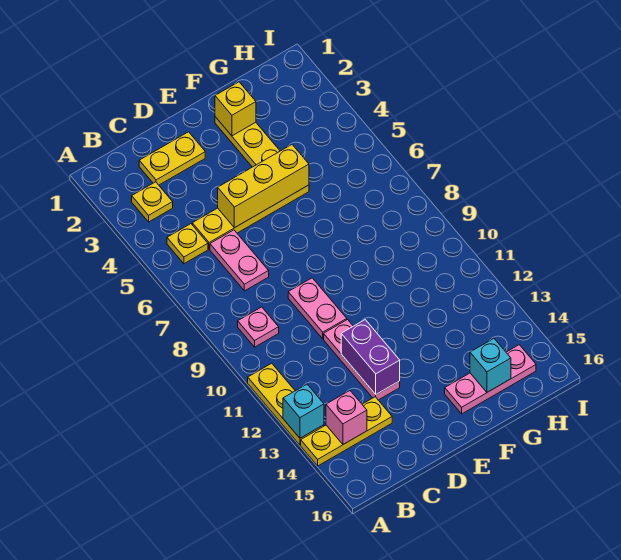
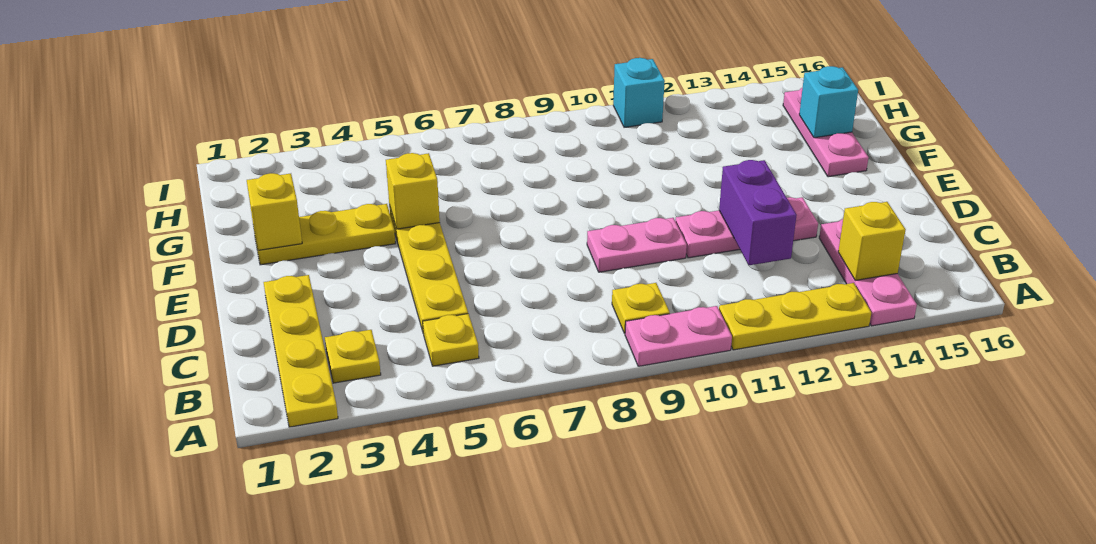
cyan 1x1 brick [283,384,324,438] -> cyan 1x1 brick moved to [613,58,665,127]
yellow 1x3 plate [301,397,392,466] -> pink 1x3 plate [819,219,917,326]
pink 1x1 plate [238,307,279,347] -> yellow 1x1 plate [612,283,670,333]
pink 1x1 brick [326,391,367,444] -> yellow 1x1 brick [838,202,906,280]
yellow 1x2 plate [139,132,205,185] -> yellow 1x4 plate [264,275,338,427]
pink 1x2 plate [210,230,269,291] -> pink 1x2 plate moved to [625,306,732,366]
yellow 1x3 brick [218,145,309,228] -> yellow 1x1 brick [386,153,440,229]
purple 1x2 brick [341,320,400,394] -> purple 1x2 brick turned to [719,160,796,265]

